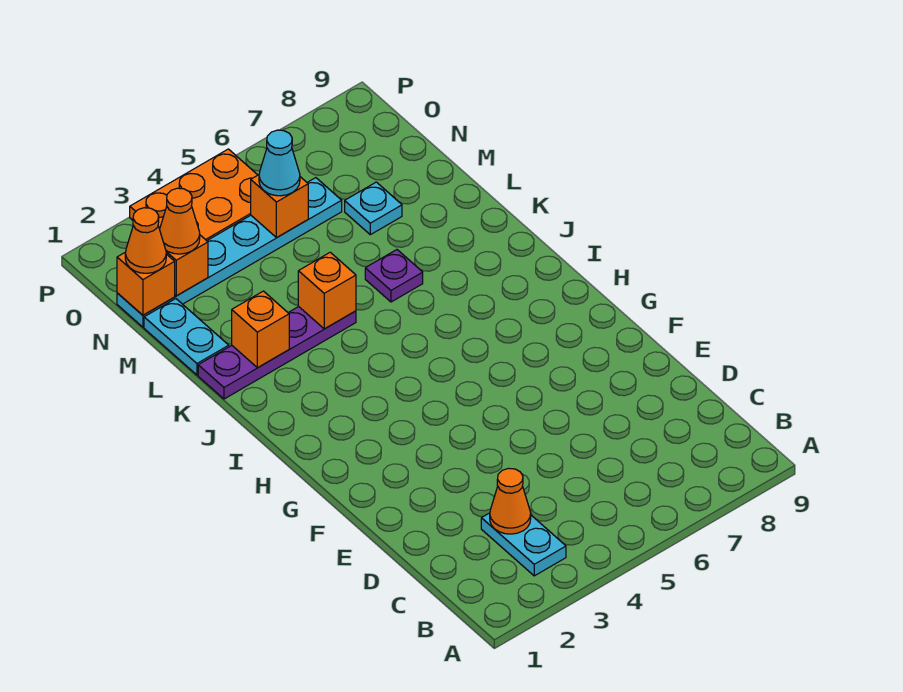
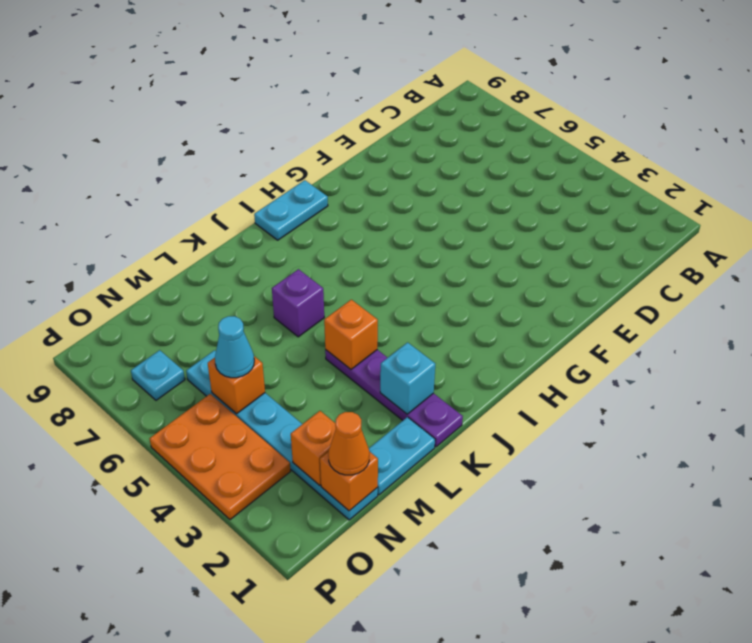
cyan 1x2 plate [481,513,566,576] -> cyan 1x2 plate moved to [254,180,328,240]
orange 1x1 cone [490,468,531,534] -> none
orange 1x1 brick [232,291,289,368] -> cyan 1x1 brick [380,342,435,414]
purple 1x1 plate [365,250,423,302] -> purple 1x1 brick [272,269,324,337]
cyan 1x1 plate [345,182,402,235] -> cyan 1x1 plate moved to [131,350,185,400]
orange 1x1 cone [160,188,200,254] -> none

